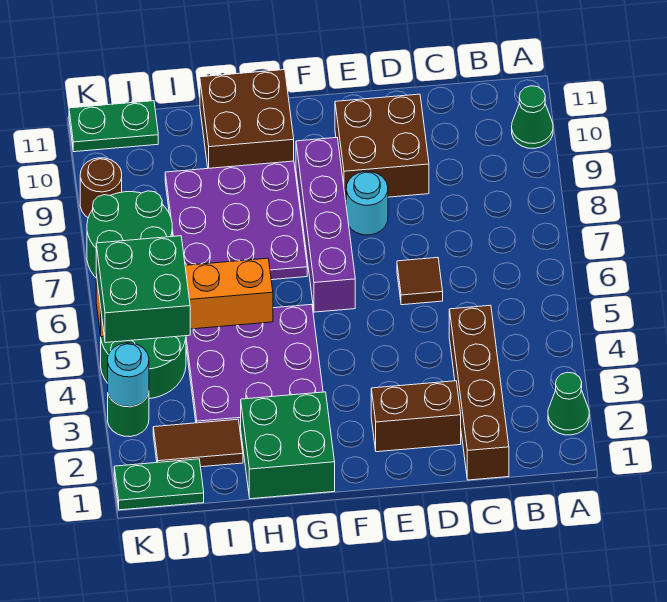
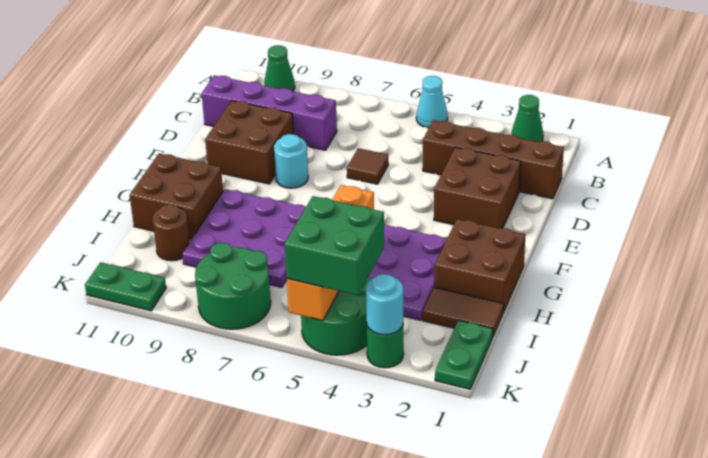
none -> cyan 1x1 cone [416,76,448,128]
brown 1x2 brick [371,381,461,452] -> brown 2x2 brick [434,147,521,228]
purple 1x4 brick [296,138,355,312] -> purple 1x4 brick moved to [202,75,337,150]
green 2x2 brick [241,392,335,499] -> brown 2x2 brick [435,219,526,312]
brown 1x2 tile [153,419,243,467] -> brown 1x2 tile turned to [423,287,504,337]
green 1x2 plate [69,101,158,152] -> green 1x2 plate turned to [85,262,166,311]
brown 1x1 round brick [80,158,122,218] -> brown 1x1 round brick moved to [153,204,190,261]

